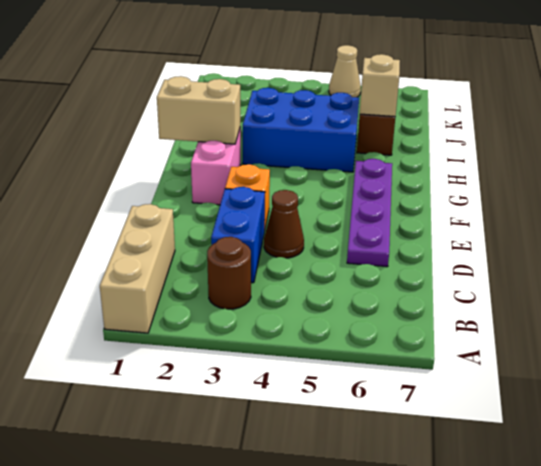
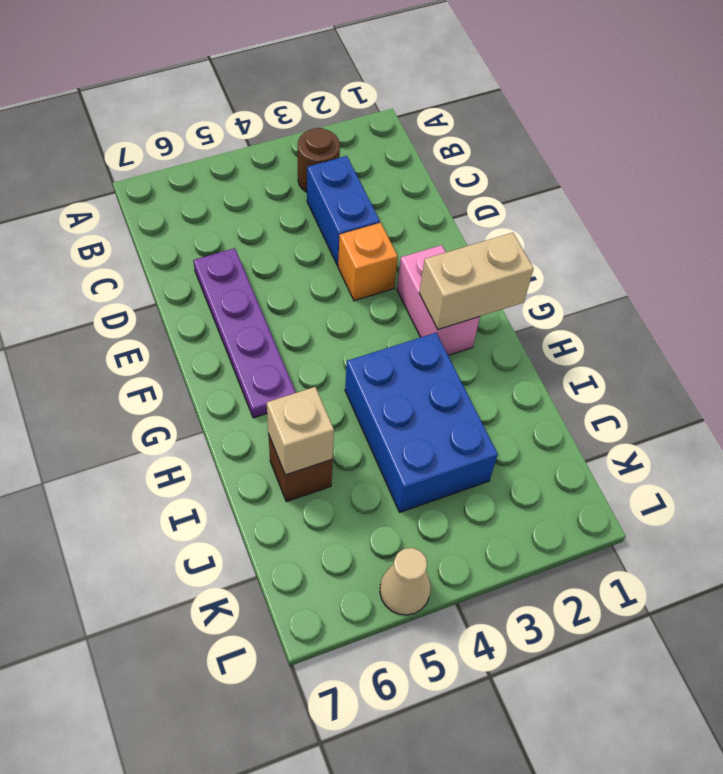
tan 1x3 brick [100,204,175,333] -> none
brown 1x1 cone [264,190,304,258] -> none
blue 2x3 brick [243,88,359,172] -> blue 2x3 brick turned to [345,333,498,512]

